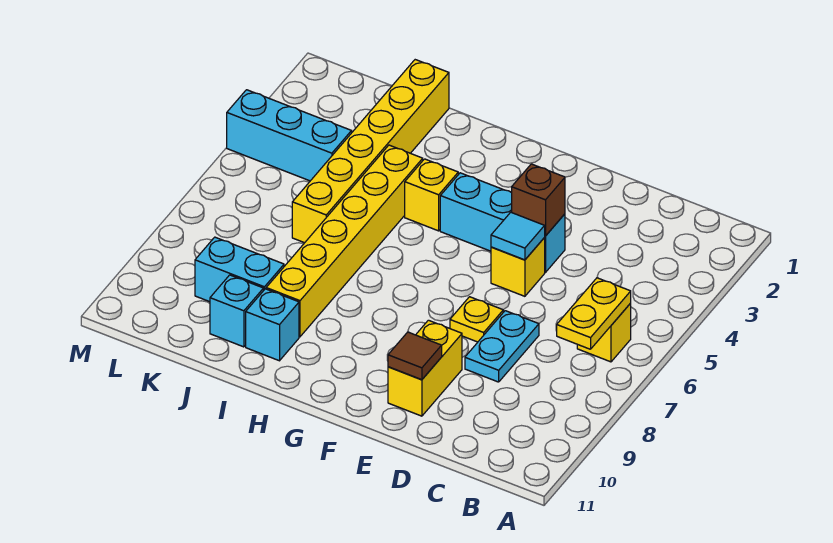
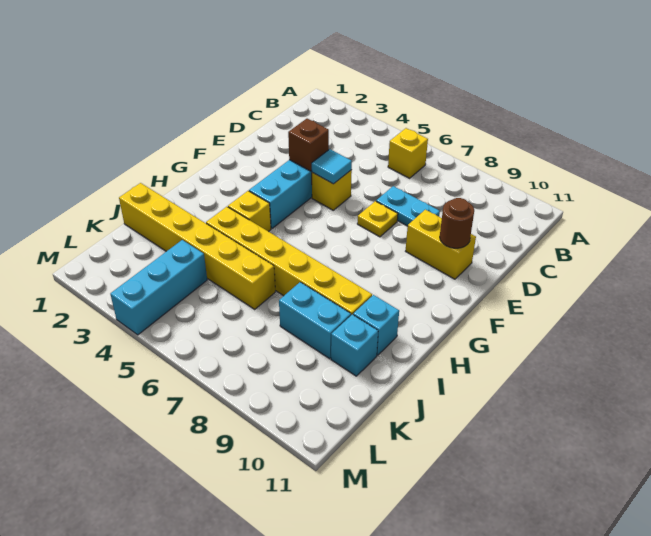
yellow 1x2 plate [557,278,631,349] -> none
brown 1x1 tile [388,332,442,380] -> brown 1x1 round brick [440,198,474,248]
cyan 1x2 brick [195,237,284,302] -> cyan 1x2 brick turned to [279,282,351,359]

